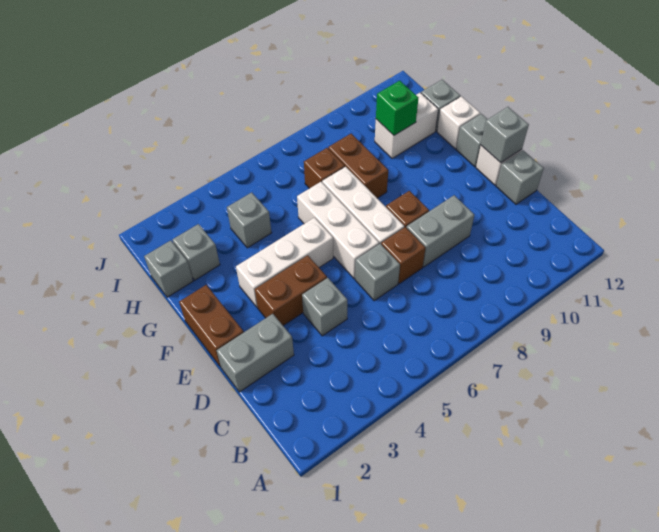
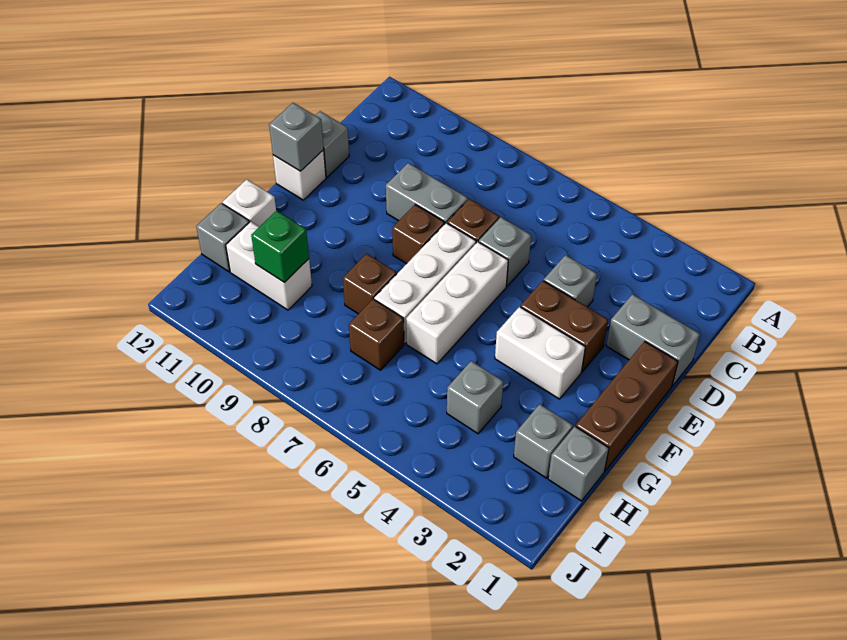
brown 1x2 brick [179,285,244,367] -> brown 1x3 brick [576,341,678,471]
white 1x3 brick [236,218,333,307] -> white 1x2 brick [495,307,585,399]
grey 1x1 brick [456,114,487,167] -> none
brown 1x2 brick [328,134,388,198] -> brown 1x1 brick [343,254,397,314]

